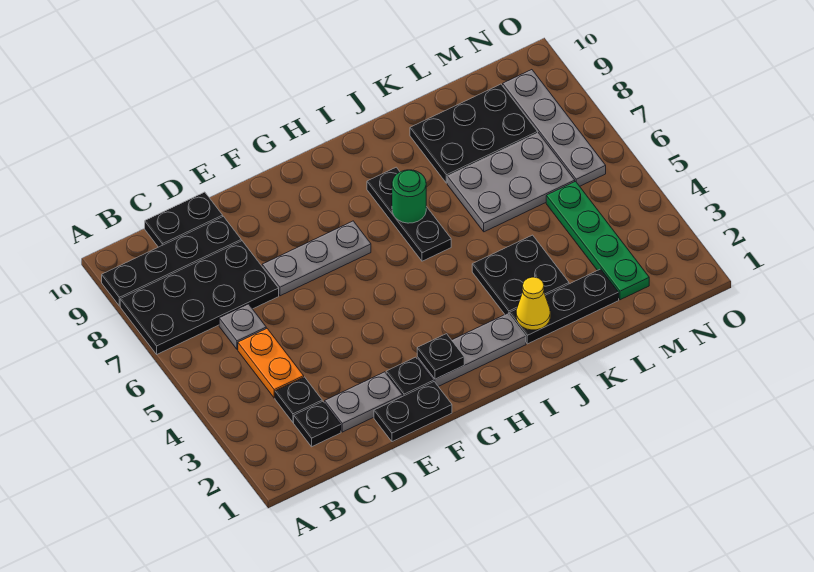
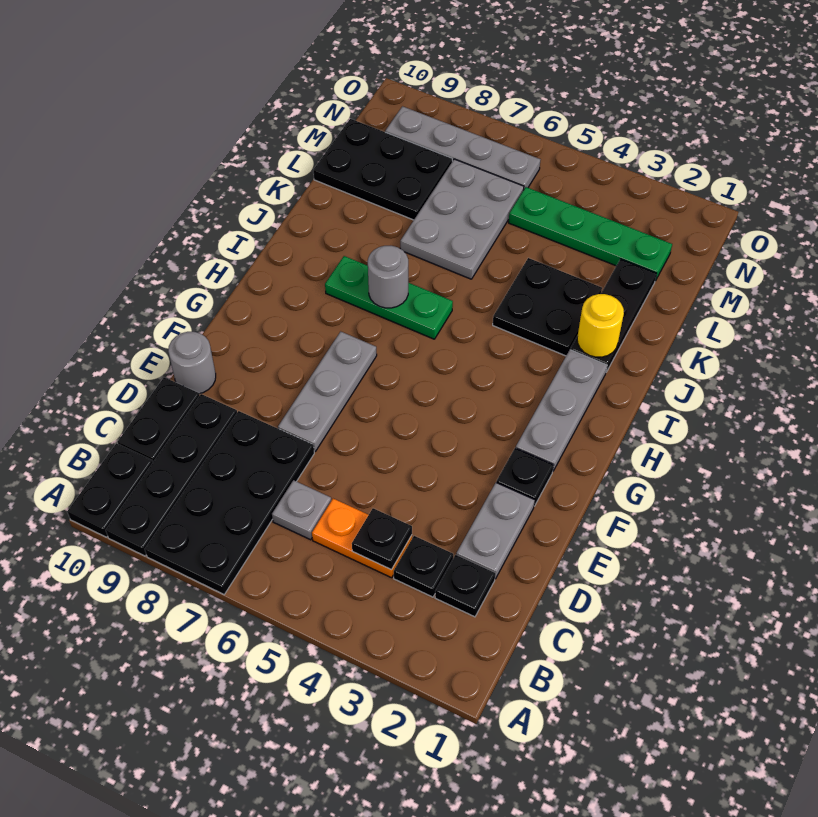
black 1x2 plate [374,382,452,442] -> black 1x2 plate moved to [67,443,153,537]
none -> grey 1x1 round brick [168,332,216,394]
black 1x1 plate [417,334,464,379] -> black 1x1 plate moved to [352,508,412,570]
black 1x3 plate [367,167,451,261] -> green 1x3 plate [325,256,453,339]
green 1x1 round brick [392,170,426,223] -> grey 1x1 round brick [368,246,409,308]
yellow 1x1 cone [516,277,550,330] -> yellow 1x1 round brick [577,294,624,357]
black 2x3 plate [410,84,538,183] -> black 2x3 plate turned to [313,119,452,220]

